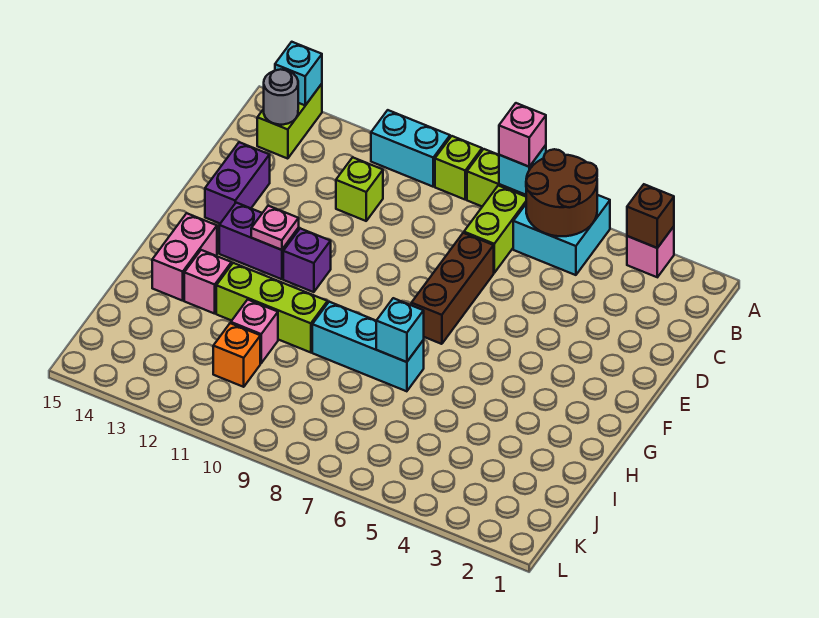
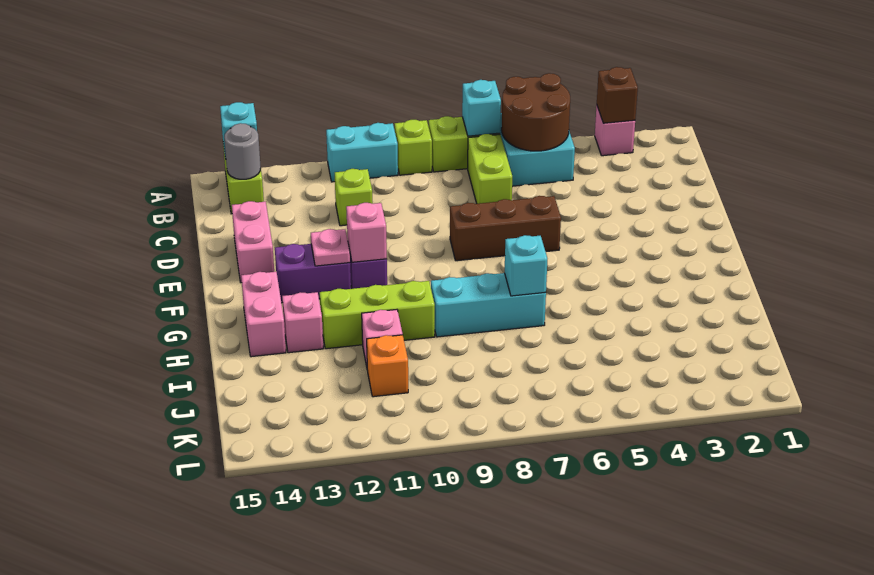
pink 1x1 brick [499,103,546,167] -> pink 1x1 brick moved to [346,203,387,262]
brown 1x3 brick [411,233,494,344] -> brown 1x3 brick turned to [450,196,561,261]
purple 1x2 brick [205,142,270,223] -> pink 1x2 brick [232,201,274,283]

